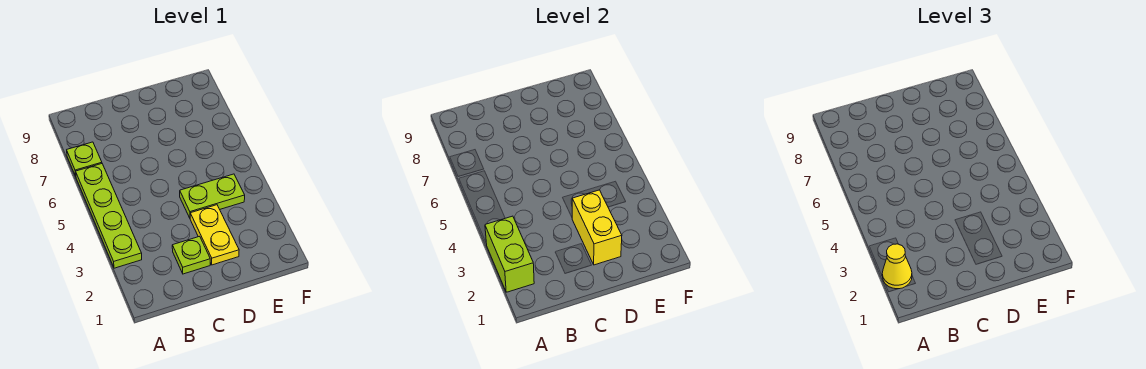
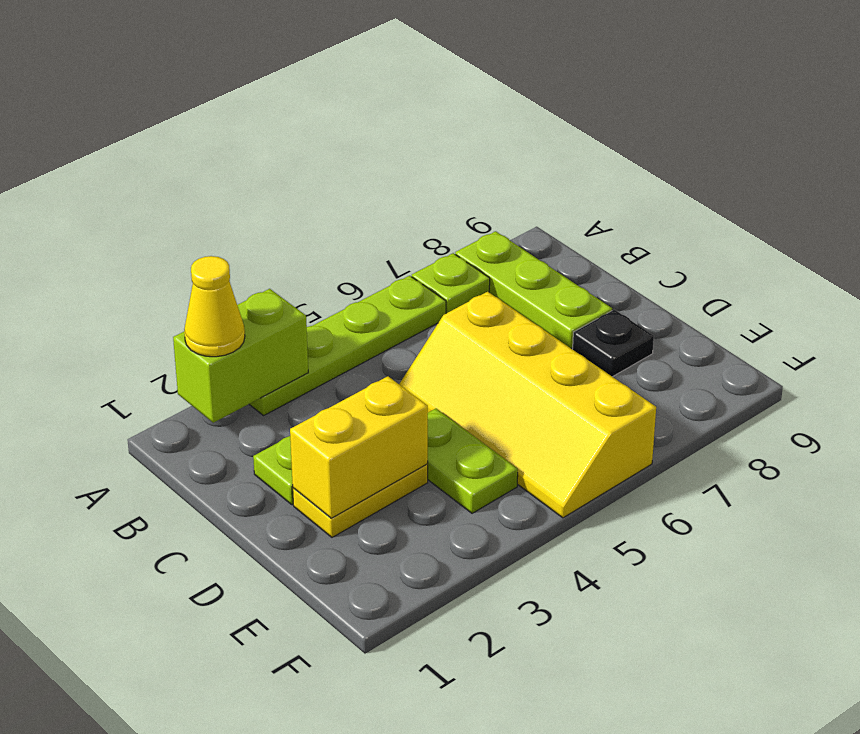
none -> lime 1x3 plate [455,231,612,348]
none -> yellow 2x4 slope [399,292,656,518]
none -> black 1x1 plate [573,310,654,377]

